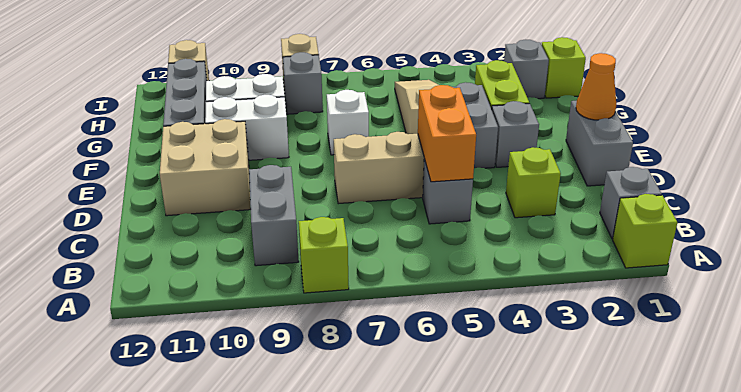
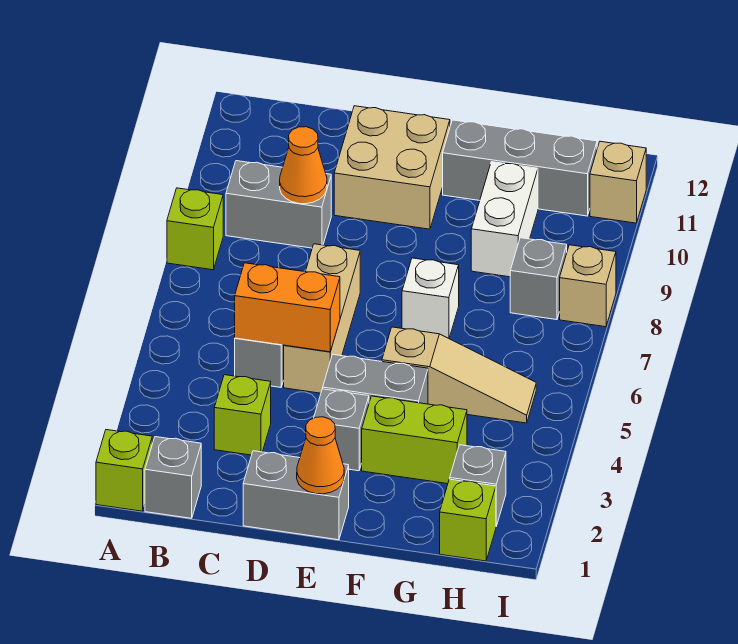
none -> orange 1x1 cone [280,127,327,204]
white 1x2 brick [205,95,289,160] -> none

